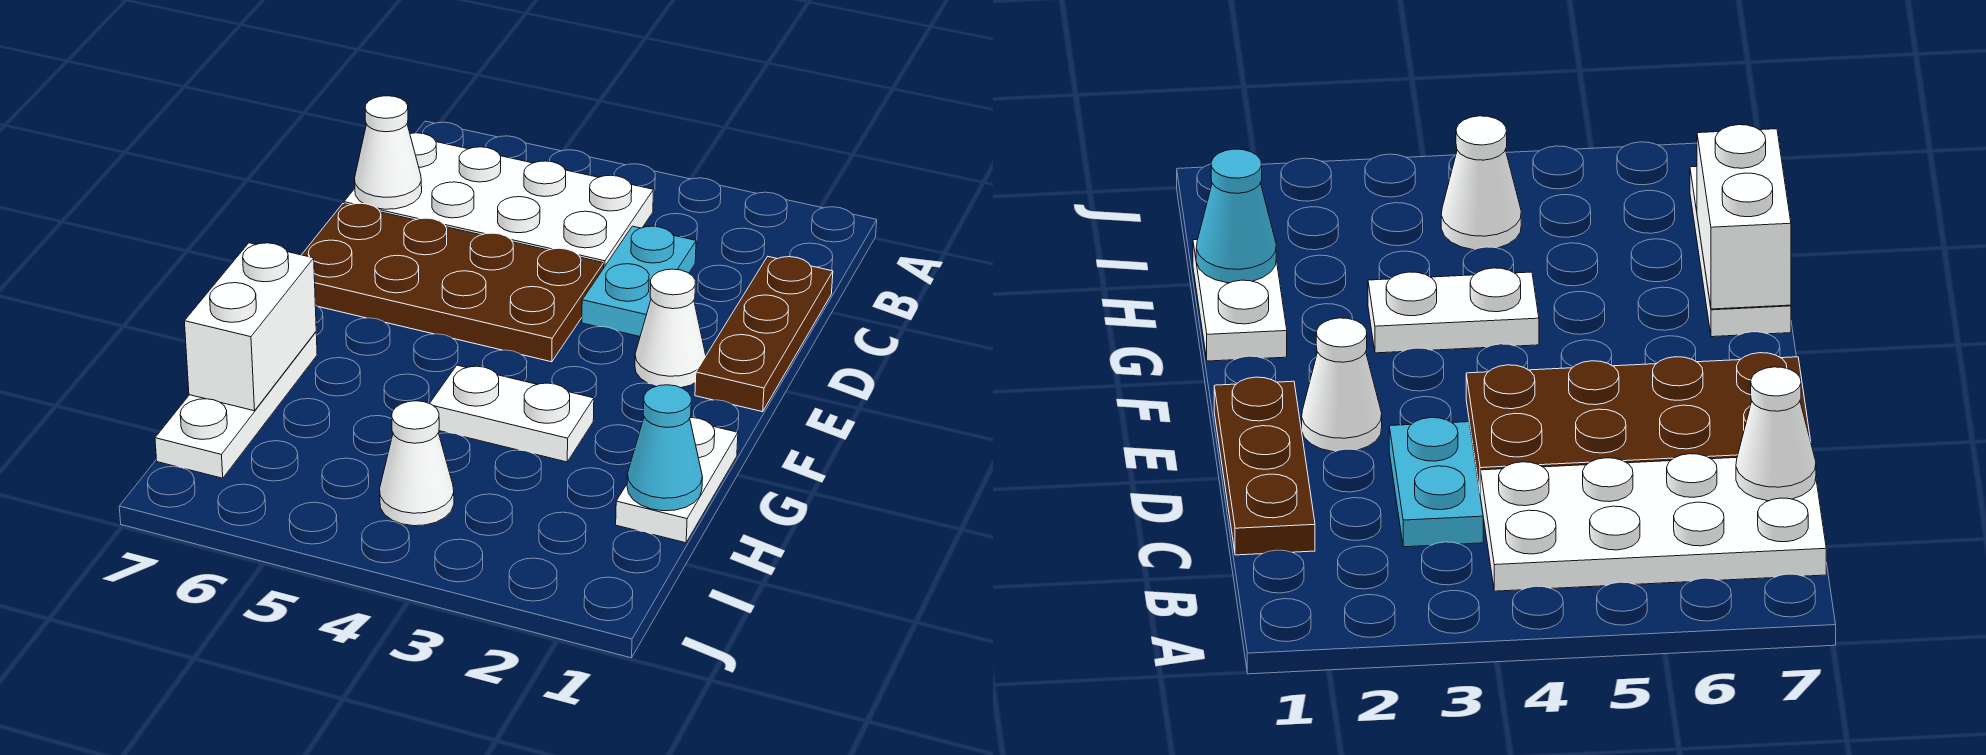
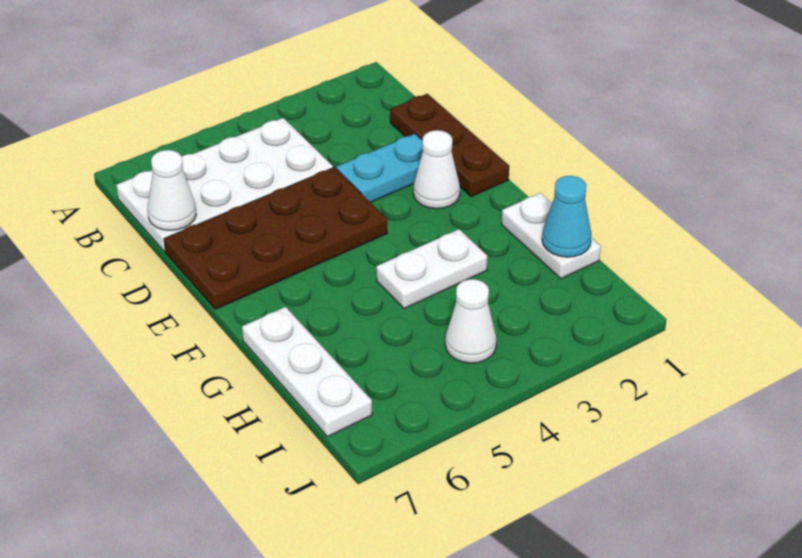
cyan 1x2 plate [582,226,696,336] -> cyan 1x2 plate turned to [336,134,423,202]
white 1x2 brick [184,243,316,411] -> none

